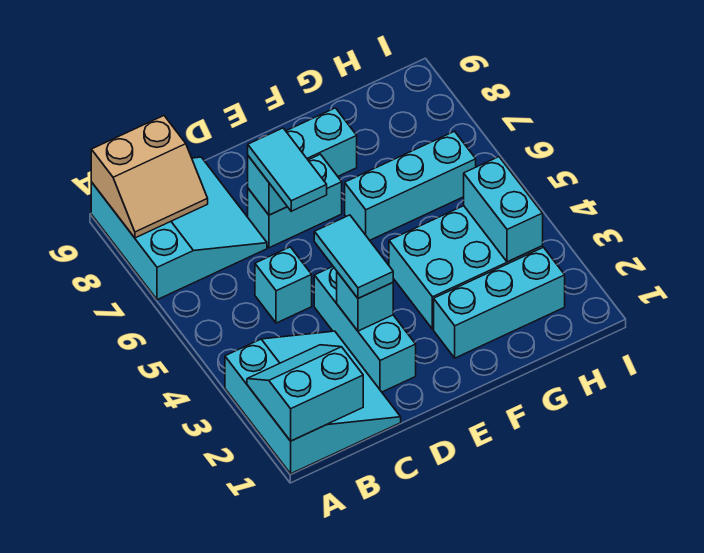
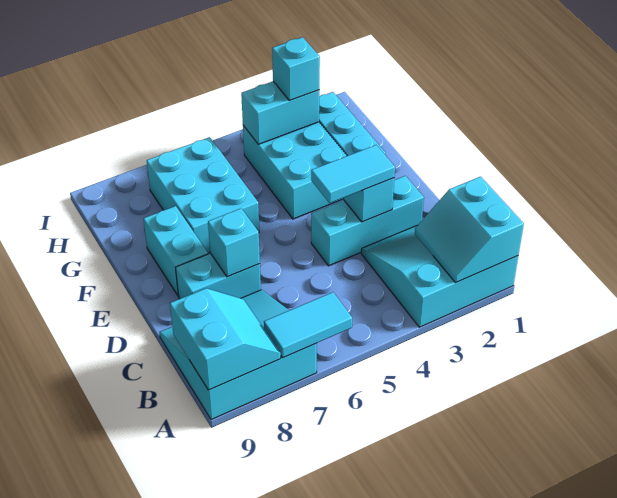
tan 2x2 slope [91,116,208,238] -> cyan 2x2 slope [170,288,281,390]
cyan 1x1 brick [255,247,312,323] -> cyan 1x1 brick moved to [272,37,320,101]
cyan 1x2 tile [248,128,327,211] -> cyan 1x2 tile moved to [264,292,352,358]
cyan 1x2 brick [248,154,342,248] -> cyan 1x2 brick turned to [176,253,261,299]
cyan 1x3 brick [345,131,476,240] -> cyan 2x3 brick [147,137,259,253]

